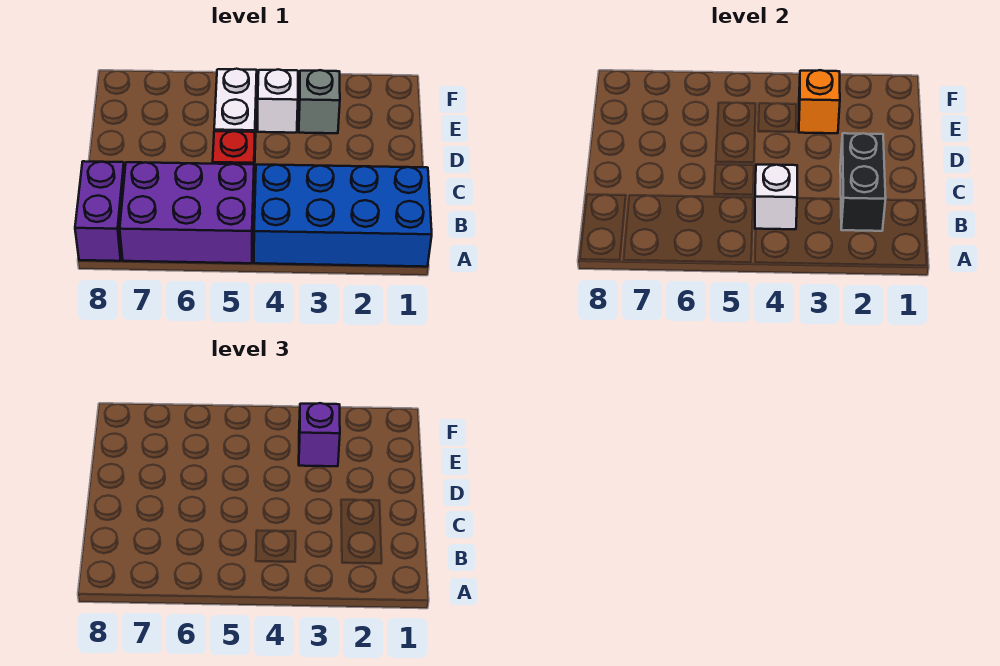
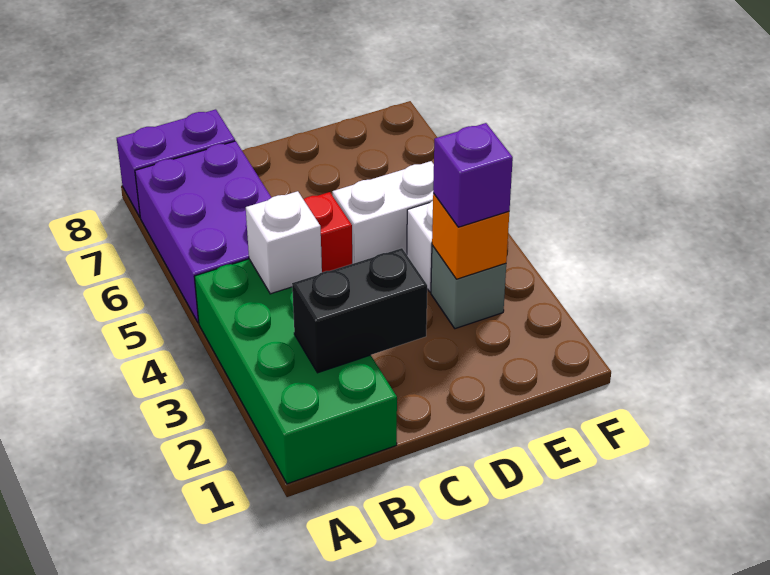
blue 2x4 brick [254,165,432,267] -> green 2x4 brick [194,259,397,484]

